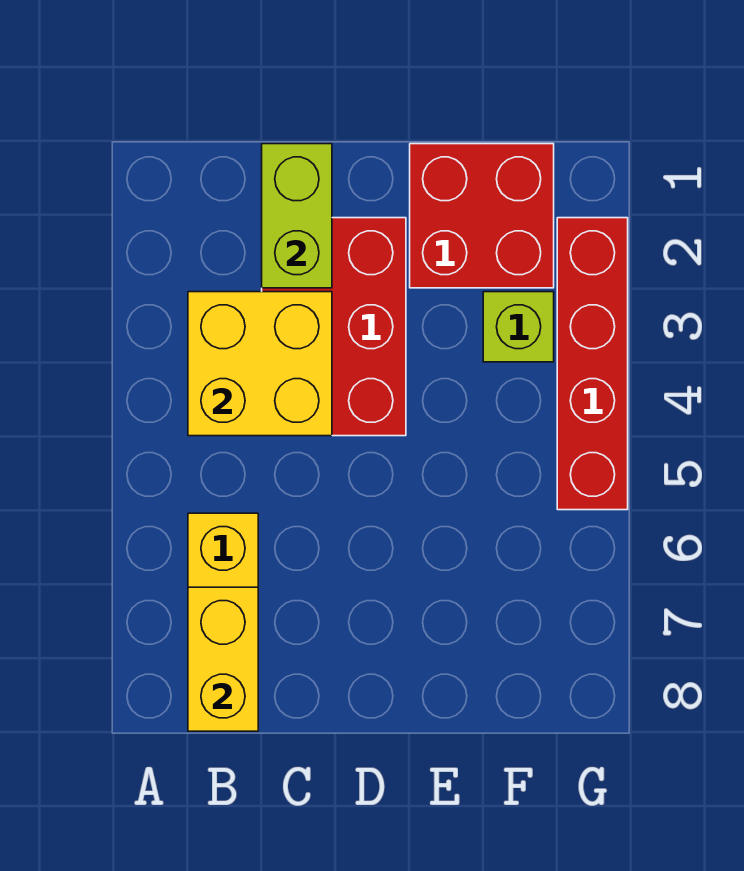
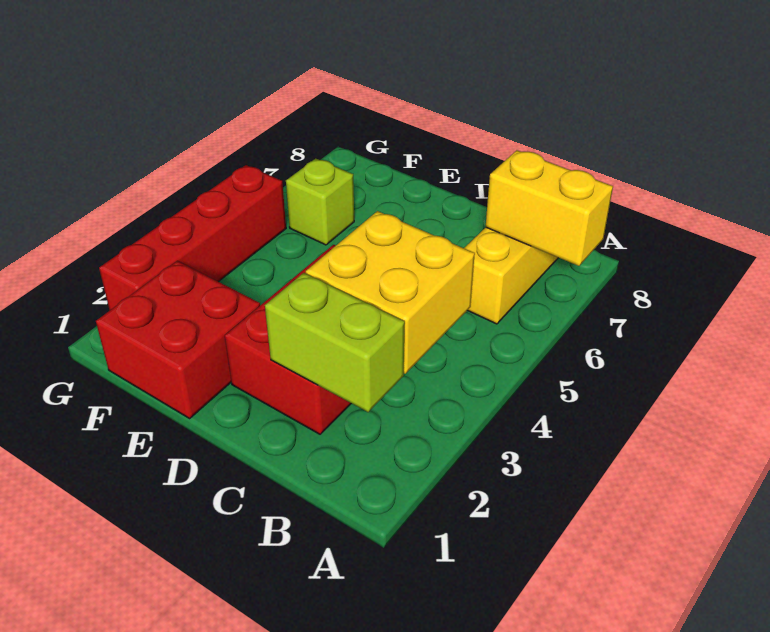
yellow 1x2 brick [188,587,258,731] -> yellow 1x2 brick turned to [486,150,613,266]
lime 1x2 brick [262,144,332,288] -> lime 1x2 brick turned to [265,273,405,412]
lime 1x1 brick [483,292,554,362] -> lime 1x1 brick moved to [286,159,354,245]

